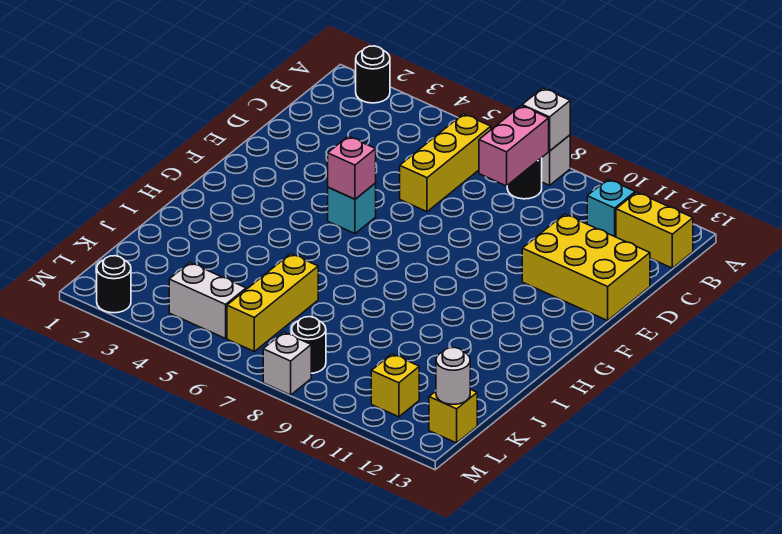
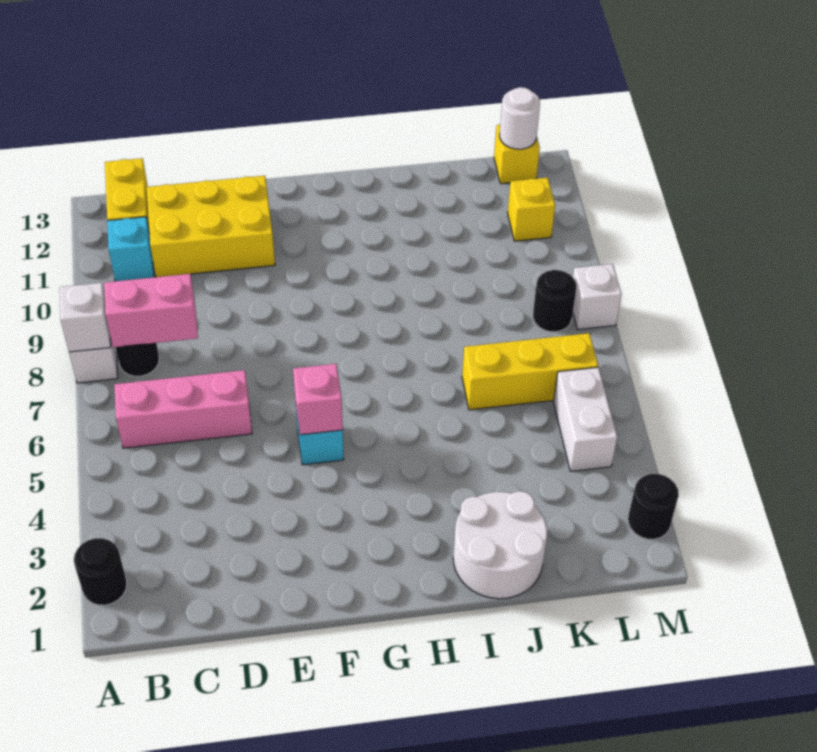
yellow 1x3 brick [400,114,491,212] -> pink 1x3 brick [114,370,252,448]
yellow 2x3 brick [522,214,650,321] -> yellow 2x3 brick turned to [147,176,275,277]
none -> white 2x2 round brick [453,491,547,599]

